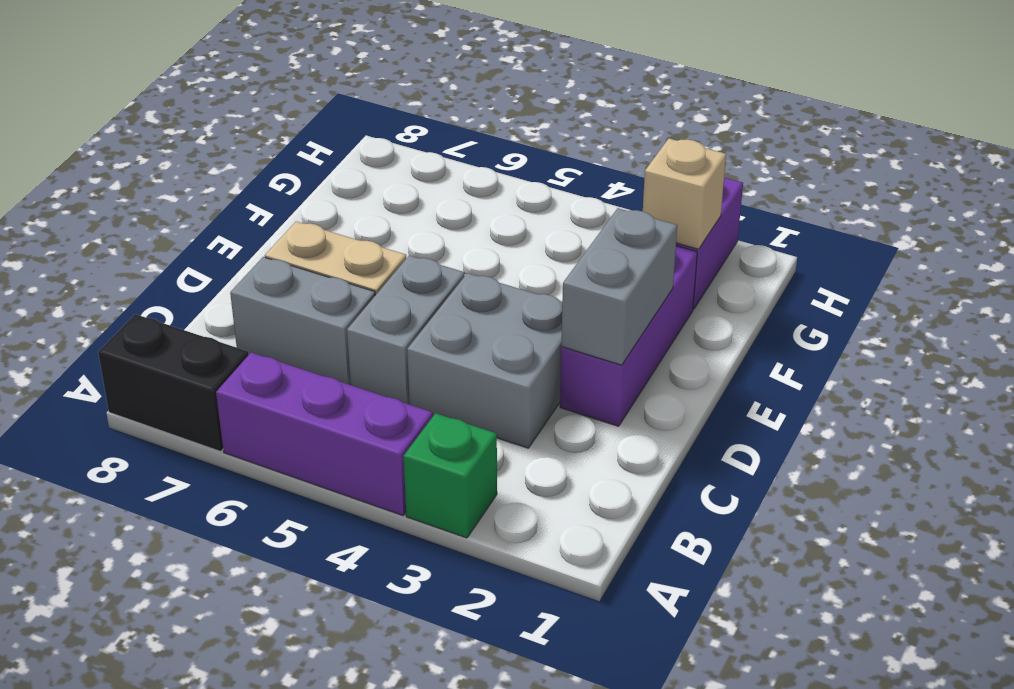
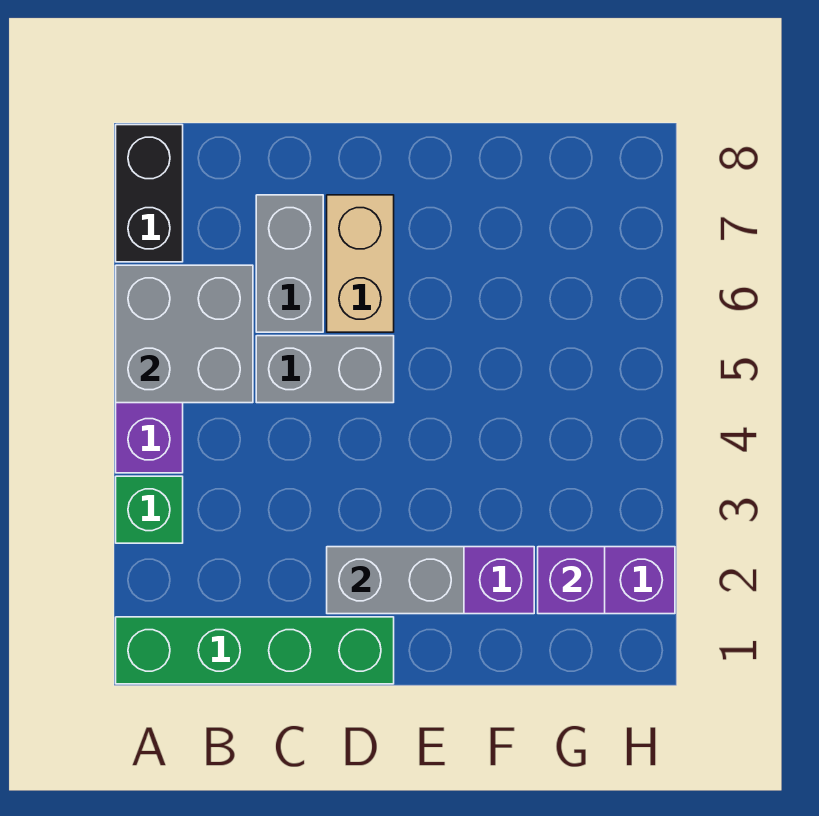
none -> green 1x4 brick [116,617,394,684]
grey 2x2 brick [407,273,562,448] -> grey 2x2 brick moved to [116,265,253,403]
tan 1x1 brick [643,139,726,249] -> purple 1x1 brick [538,547,605,614]

